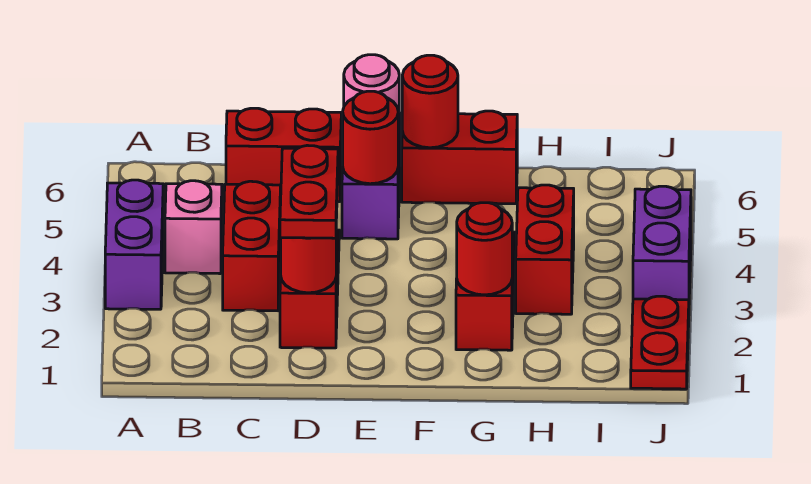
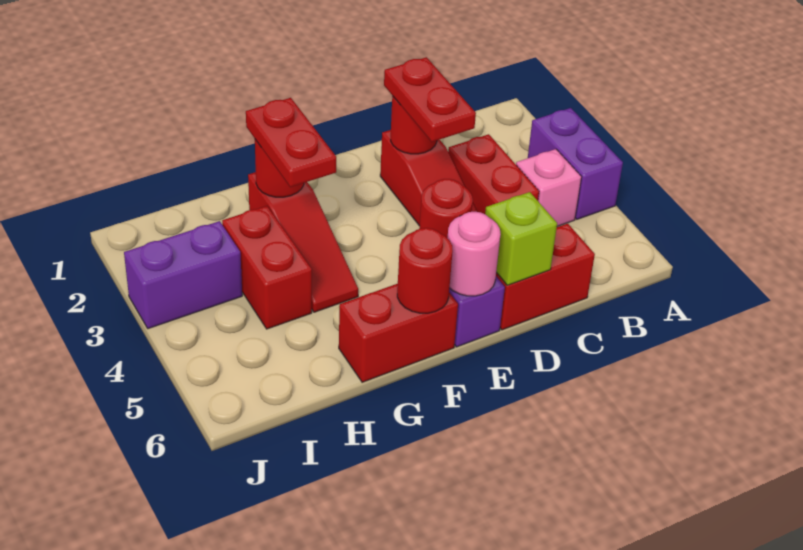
none -> lime 1x1 brick [485,192,557,285]
red 1x2 plate [631,296,689,389] -> red 1x2 plate moved to [246,98,336,187]
purple 1x2 brick [633,186,691,300] -> purple 1x2 brick turned to [124,221,242,329]

